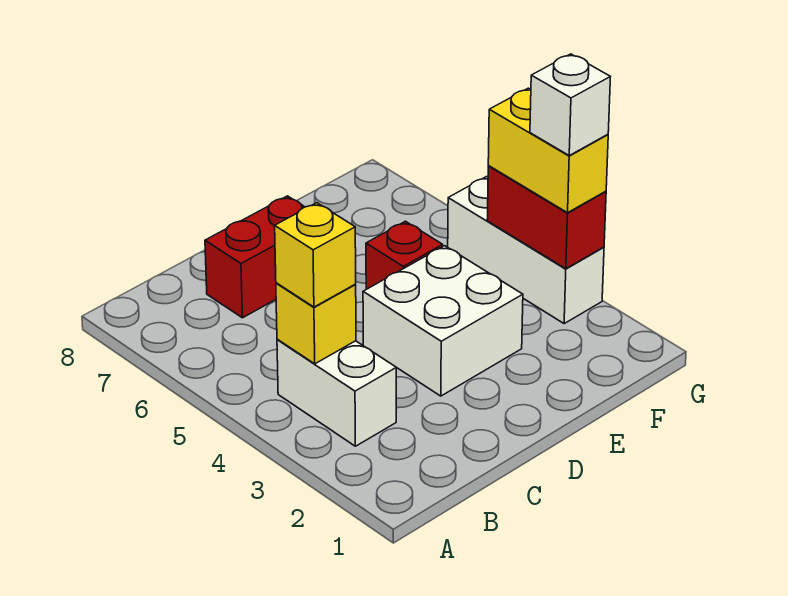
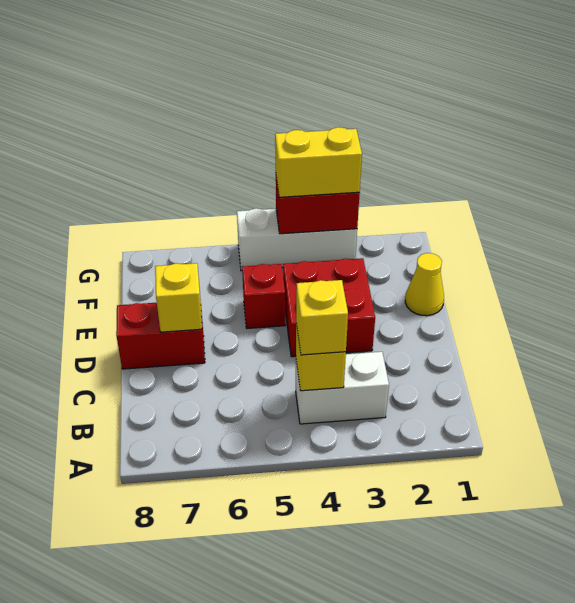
red 1x2 brick [205,196,304,318] -> red 1x2 brick turned to [116,303,205,369]
white 2x2 brick [363,246,523,396] -> red 2x2 brick [283,258,375,357]
none -> yellow 1x1 brick [155,263,202,332]
none -> yellow 1x1 cone [405,253,444,316]
white 1x1 brick [530,54,610,155] -> none

